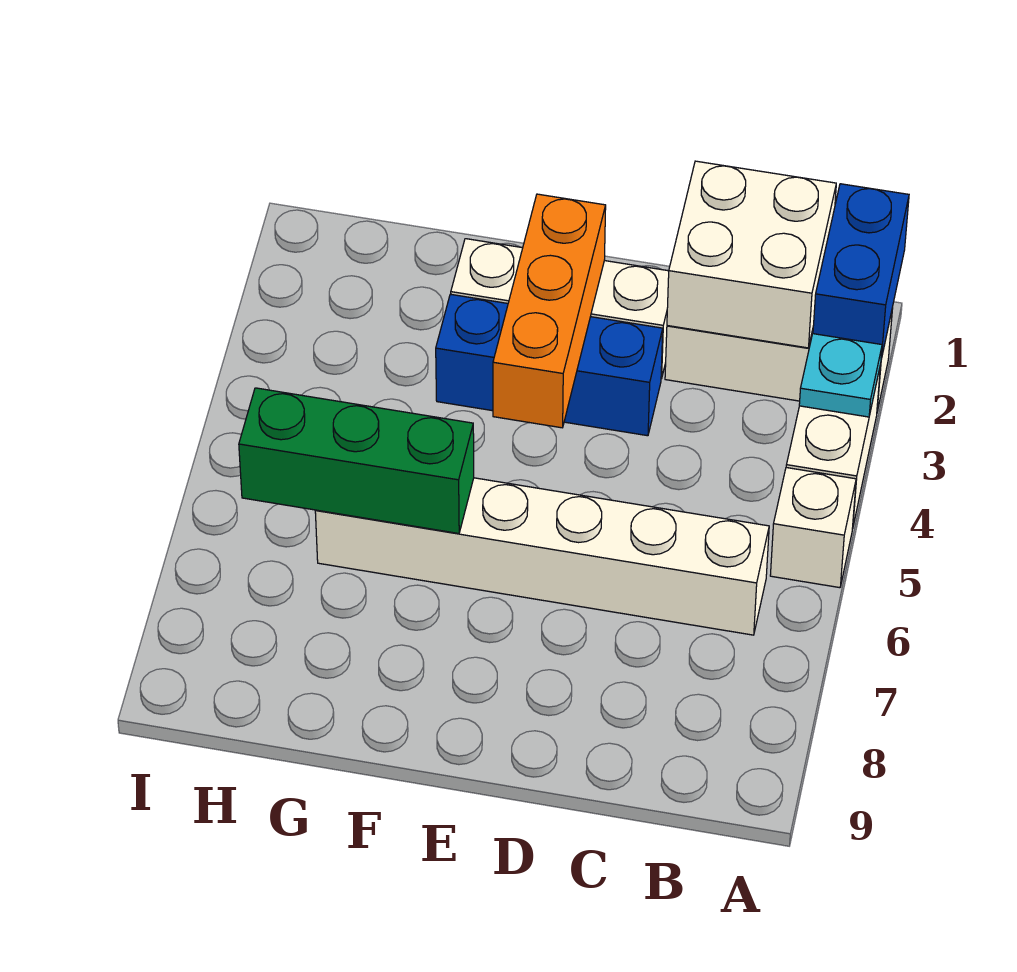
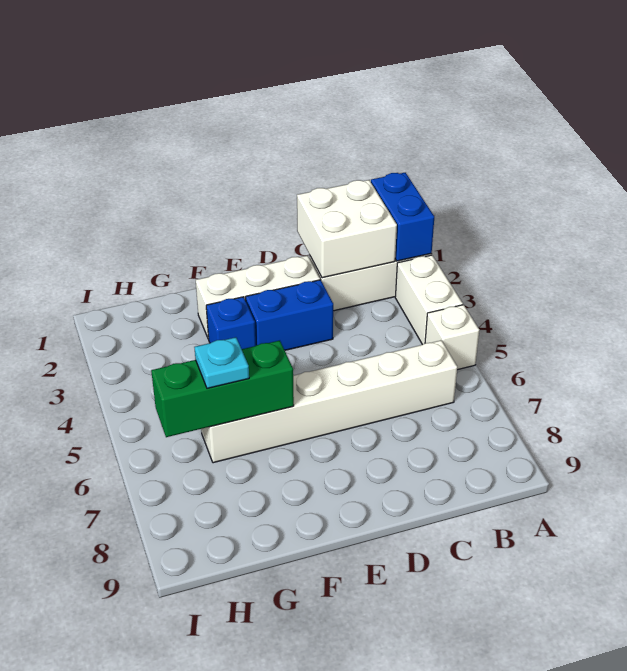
cyan 1x1 plate [799,334,882,417] -> cyan 1x1 plate moved to [194,337,249,388]
orange 1x3 brick [493,194,606,428] -> none

